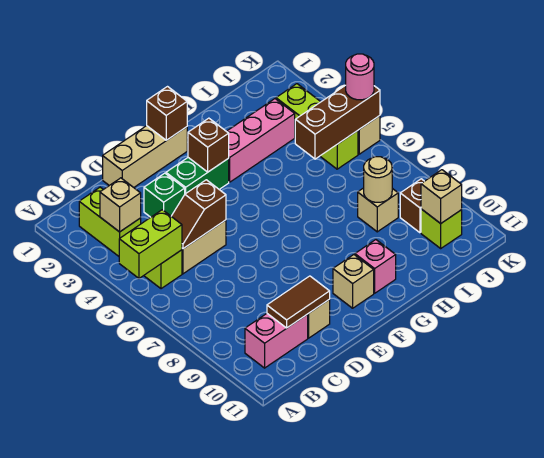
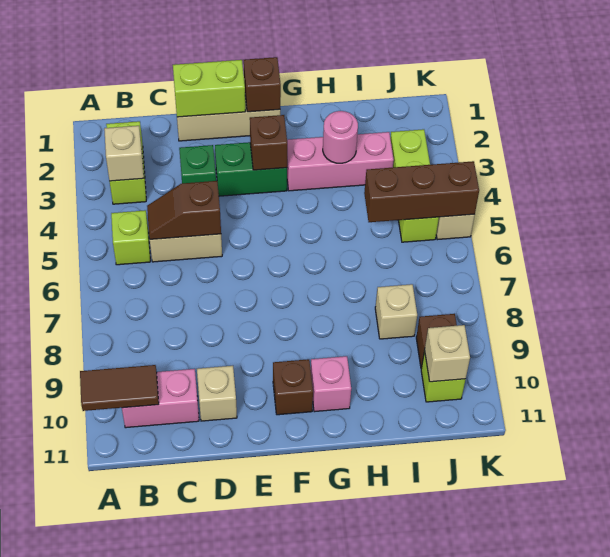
lime 1x2 brick [119,210,182,278] -> lime 1x2 brick moved to [173,60,245,117]
brown 1x2 tile [267,276,330,328] -> brown 1x2 tile moved to [80,365,159,411]
tan 1x1 brick [333,255,374,308] -> brown 1x1 brick [273,359,313,415]
tan 1x1 round brick [364,157,392,202] -> none
pink 1x1 round brick [346,54,374,100] -> pink 1x1 round brick moved to [323,111,358,163]

